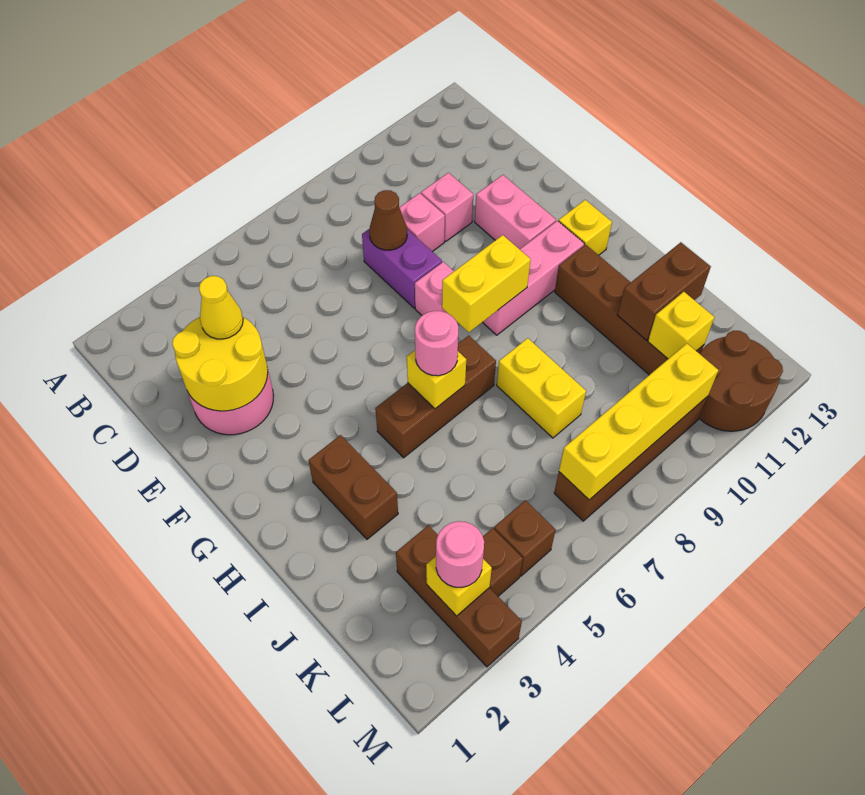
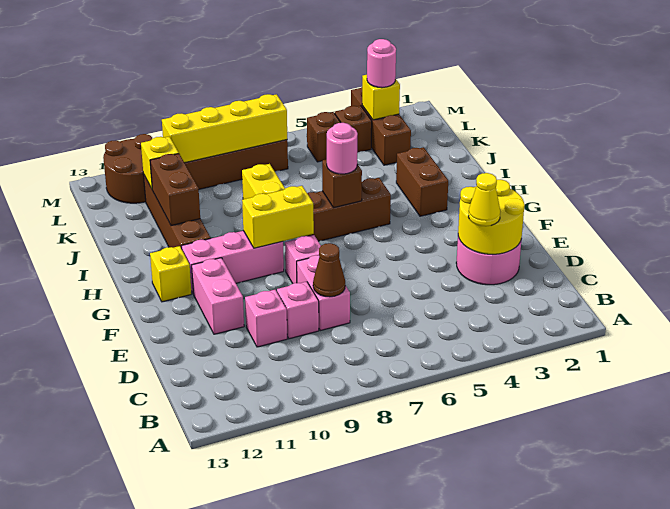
purple 1x2 brick [362,229,442,308] -> pink 1x2 brick [297,255,350,331]
yellow 1x1 brick [407,350,466,409] -> brown 1x1 brick [322,159,362,208]
brown 1x2 brick [618,242,711,340] -> brown 1x2 brick turned to [150,154,200,226]

